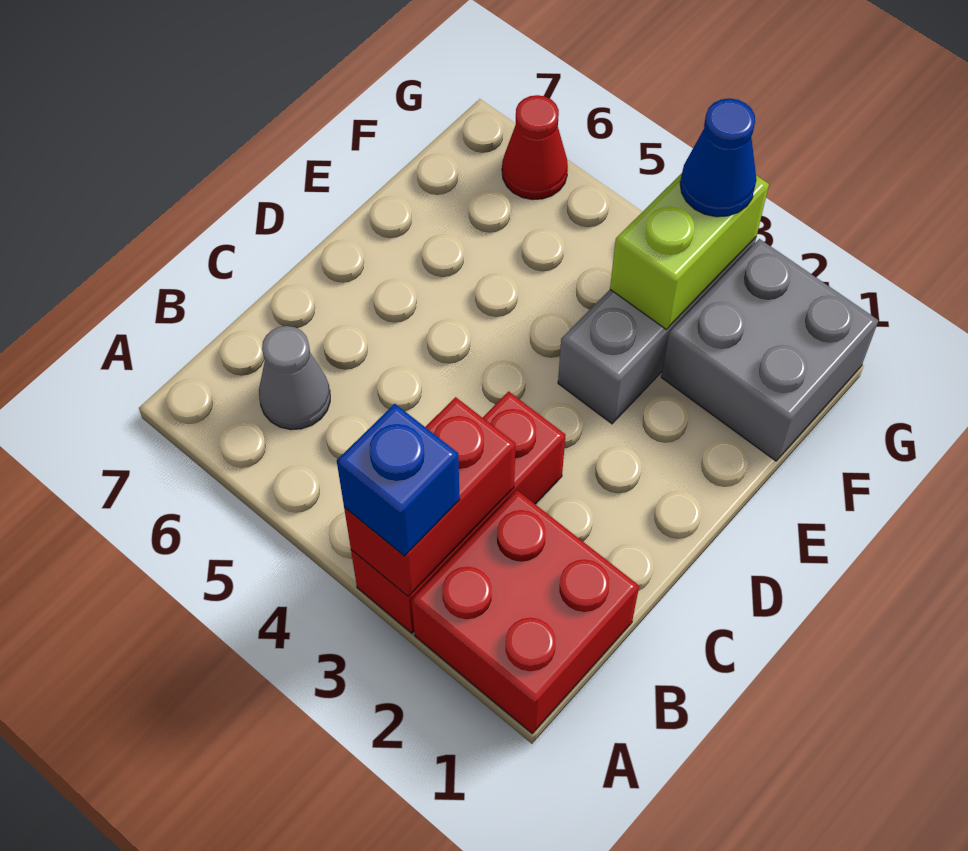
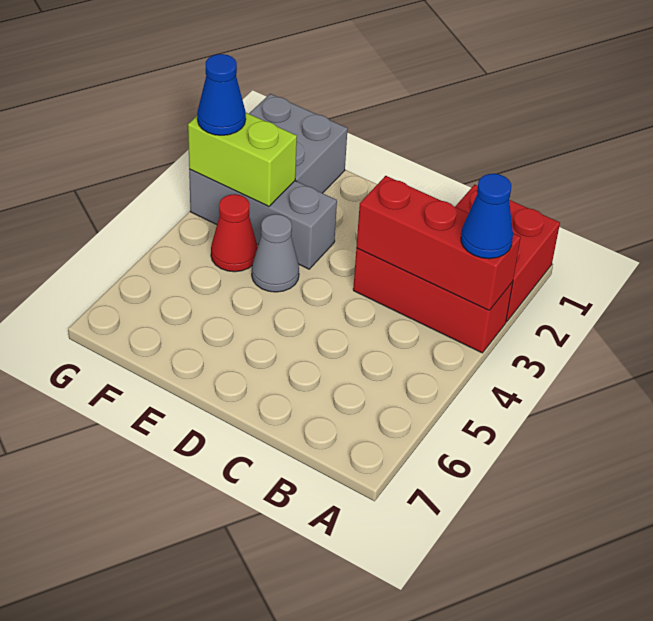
red 1x2 brick [344,397,516,596] -> red 1x3 brick [356,176,521,310]
blue 1x1 brick [337,404,460,556] -> blue 1x1 cone [461,174,513,259]
grey 1x1 cone [259,326,330,430] -> grey 1x1 cone moved to [252,214,299,292]
red 1x1 cone [502,95,568,200] -> red 1x1 cone moved to [211,194,258,272]

